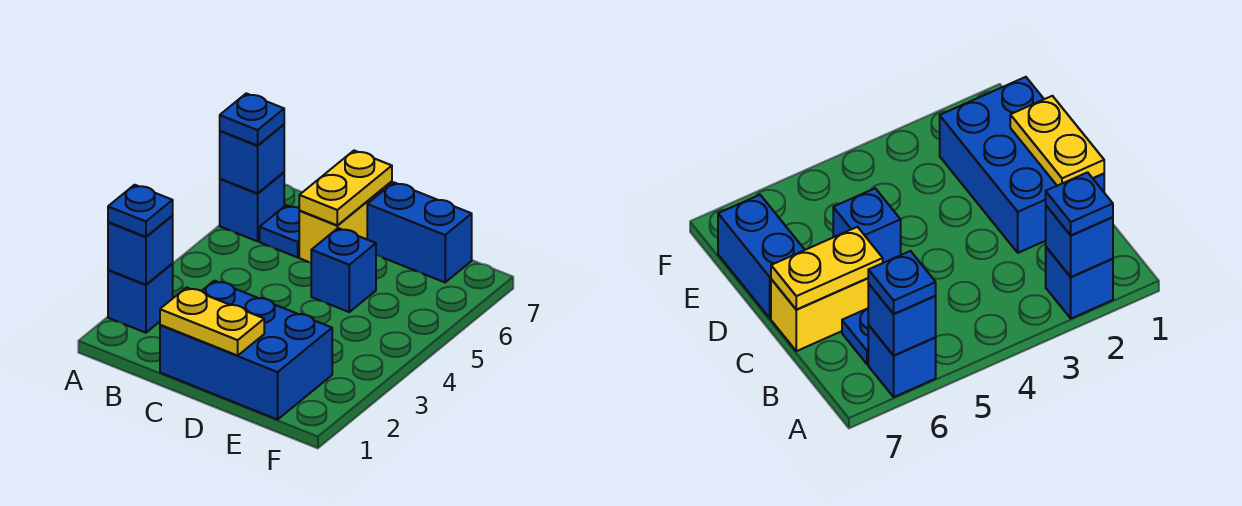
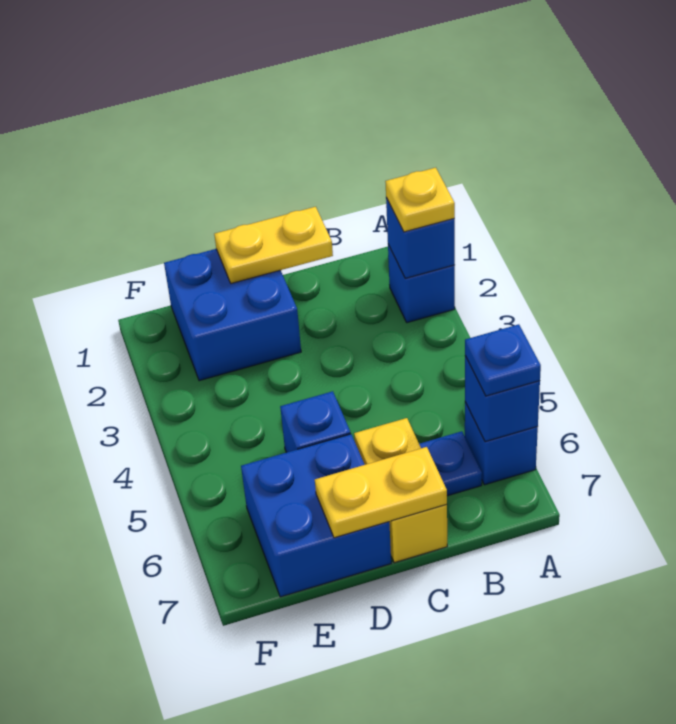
blue 1x1 plate [108,185,173,237] -> yellow 1x1 plate [385,168,455,232]
blue 2x3 brick [160,281,332,419] -> blue 2x2 brick [164,249,301,381]
yellow 1x2 plate [299,151,392,225] -> yellow 1x2 plate turned to [315,447,447,538]
blue 1x2 brick [367,183,472,282] -> blue 2x2 brick [241,434,391,597]

